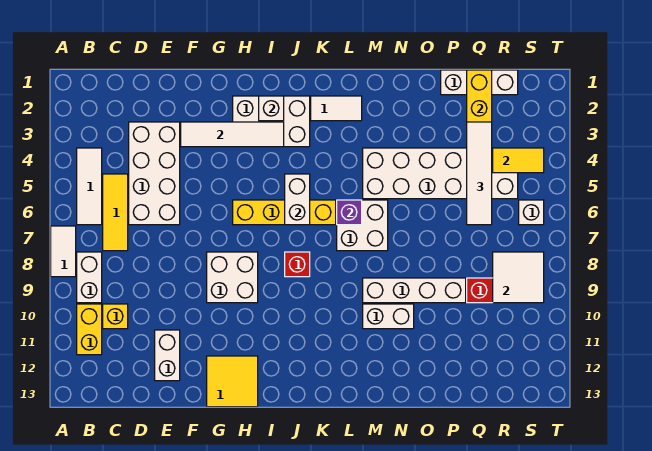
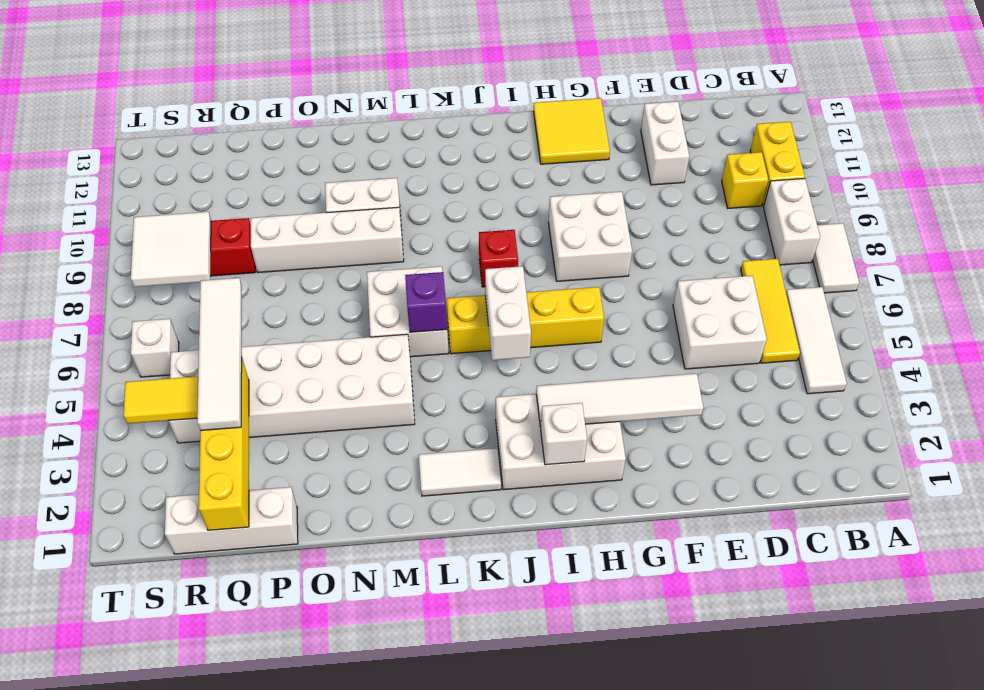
white 2x4 brick [129,122,180,225] -> white 2x2 brick [673,276,767,369]

